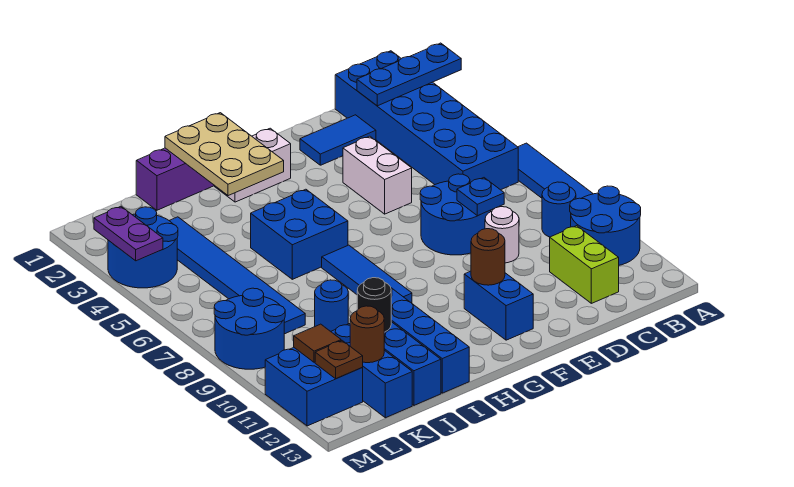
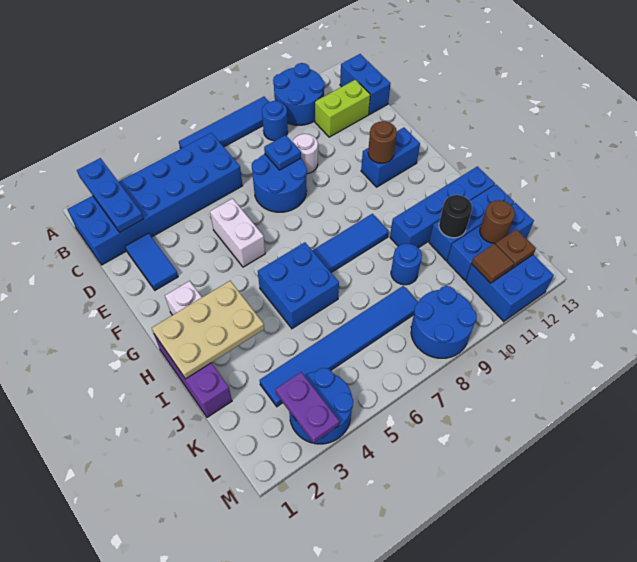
none -> blue 1x2 brick [340,54,391,114]
white 1x2 brick [343,136,412,214] -> white 1x2 brick turned to [210,198,265,267]
purple 1x2 plate [94,207,163,261] -> purple 1x2 plate turned to [276,372,339,443]

